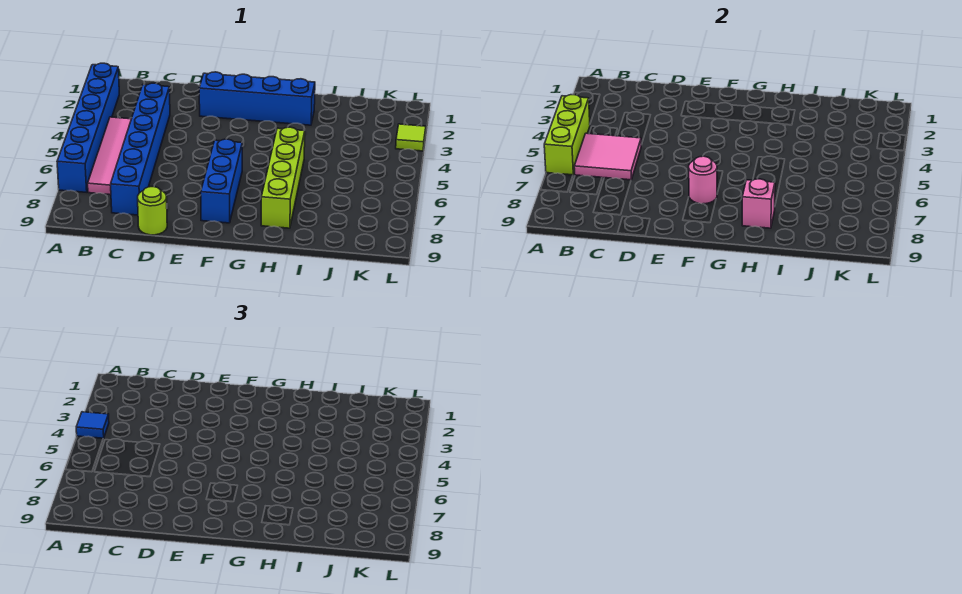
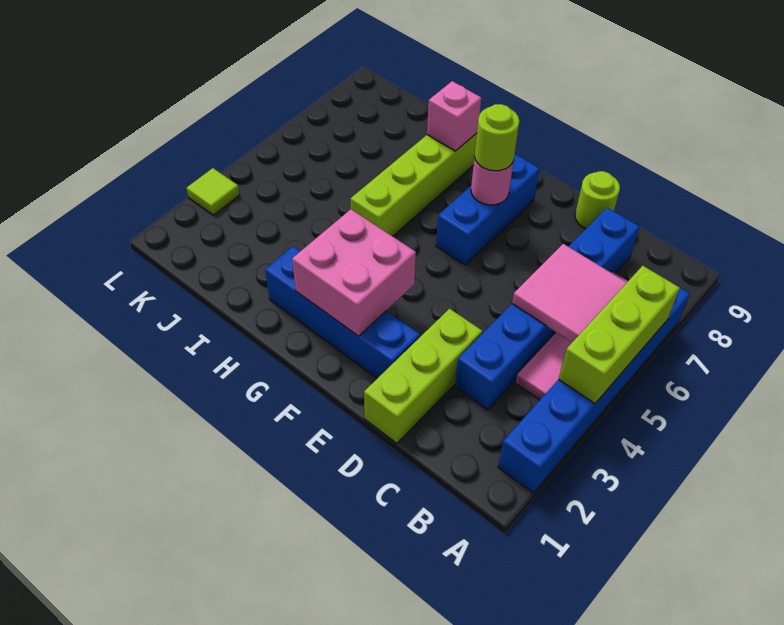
blue 1x1 tile [76,412,109,438] -> none
none -> lime 1x3 brick [364,309,482,443]
none -> pink 2x2 brick [292,209,416,336]
none -> lime 1x1 round brick [475,104,519,171]

